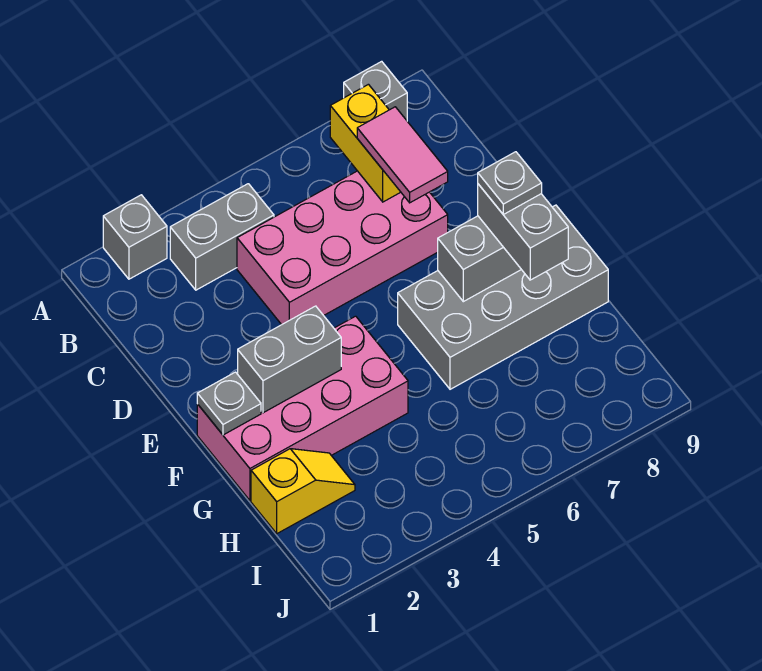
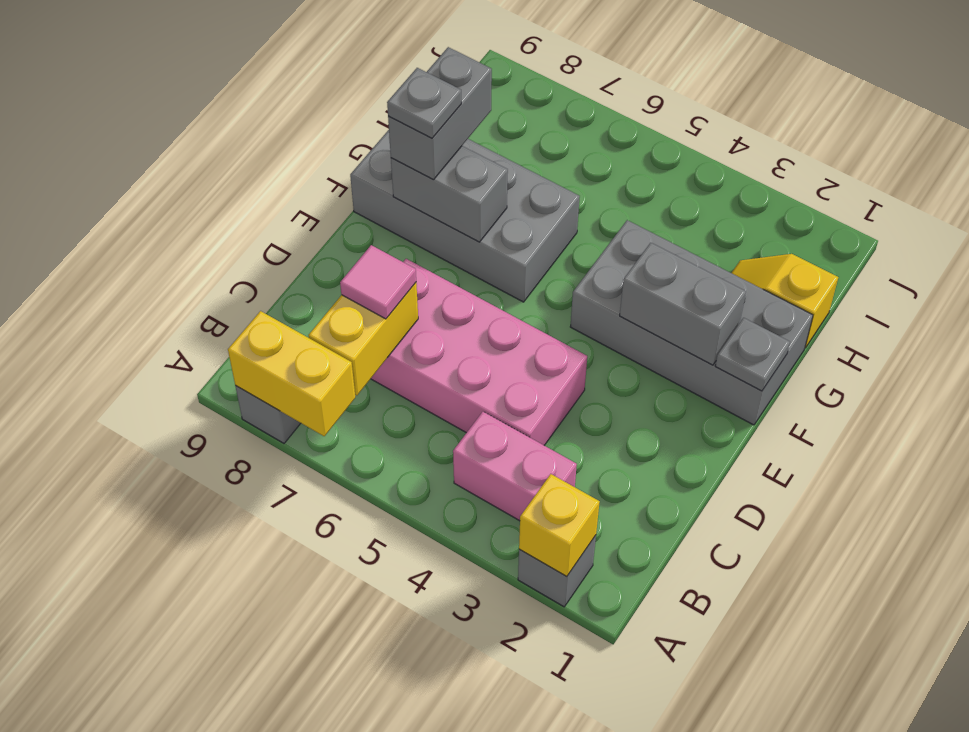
none -> yellow 1x1 brick [519,474,600,577]
none -> yellow 1x2 brick [228,311,355,436]
grey 1x2 brick [170,184,274,290] -> pink 1x2 brick [453,412,577,521]
pink 1x2 tile [357,107,448,203] -> pink 1x1 tile [340,245,416,319]
pink 2x4 brick [197,316,408,500] -> grey 2x4 brick [570,220,813,425]

